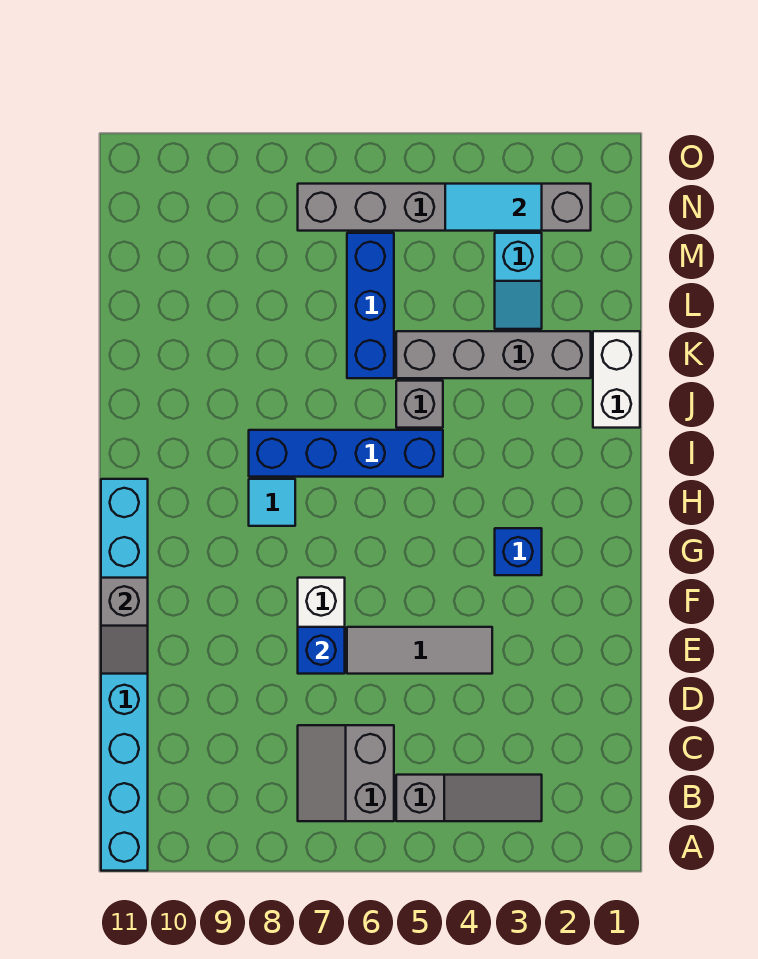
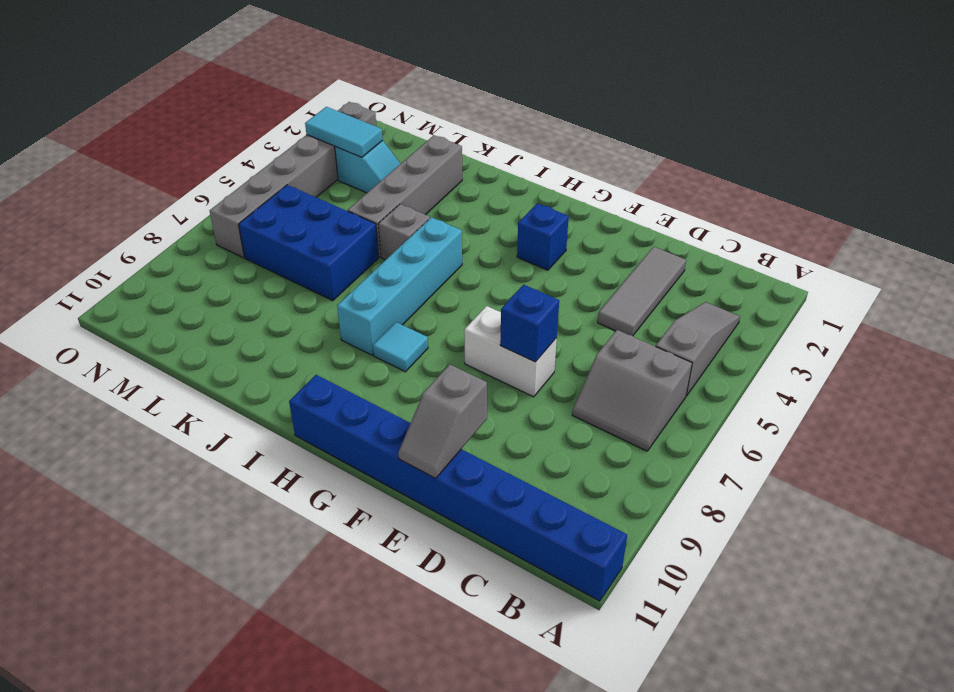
cyan 1x8 brick [101,479,148,871] -> blue 1x8 brick [289,375,627,601]
grey 1x3 tile [347,627,492,674] -> grey 1x3 tile moved to [598,247,686,336]
grey 1x2 slope [101,578,148,674] -> grey 1x2 slope turned to [398,365,487,479]
blue 1x4 brick [249,430,443,477] -> cyan 1x4 brick [337,217,462,355]
white 1x2 brick [593,331,640,428] -> none
blue 1x3 brick [347,233,394,378] -> blue 2x3 brick [239,185,379,301]
cyan 1x2 tile [445,184,542,231] -> cyan 1x2 tile turned to [305,107,383,157]

